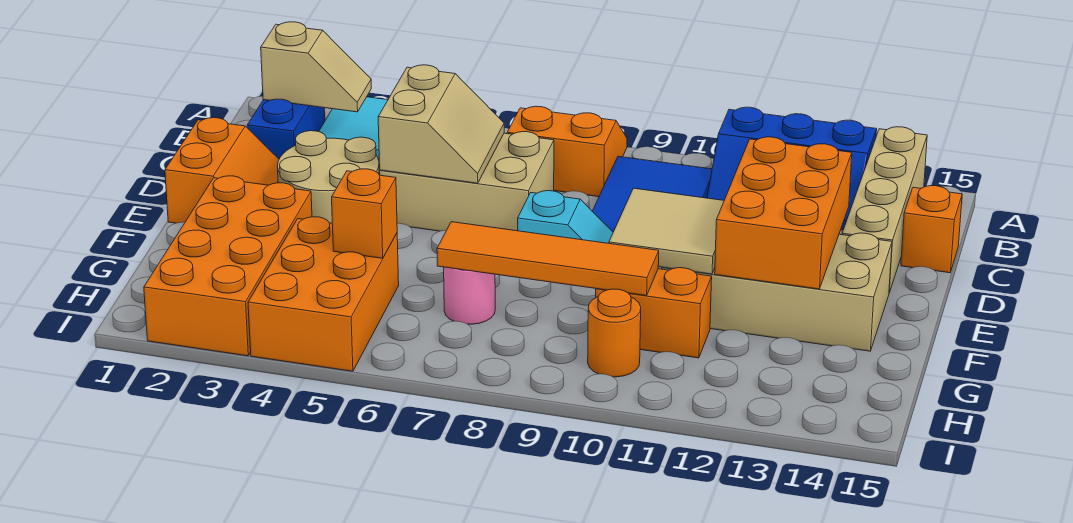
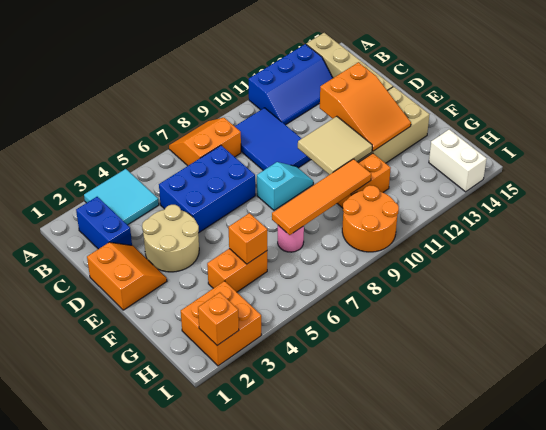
tan 1x2 slope [261,22,371,112] -> none
tan 2x3 brick [380,132,554,231] -> blue 2x3 brick [159,145,255,233]
tan 2x2 slope [378,65,504,183] -> none
orange 1x1 brick [901,186,962,273] -> orange 1x1 brick moved to [198,292,239,345]
orange 2x3 brick [715,137,852,289] -> orange 2x3 slope [320,62,411,151]
orange 2x4 brick [144,176,312,356] -> orange 2x2 brick [181,281,261,366]
orange 2x3 brick [248,217,399,371] -> orange 1x2 brick [207,249,267,292]
orange 1x1 round brick [588,289,641,377] -> orange 2x2 round brick [342,185,399,252]
none -> white 1x2 brick [429,129,487,192]

